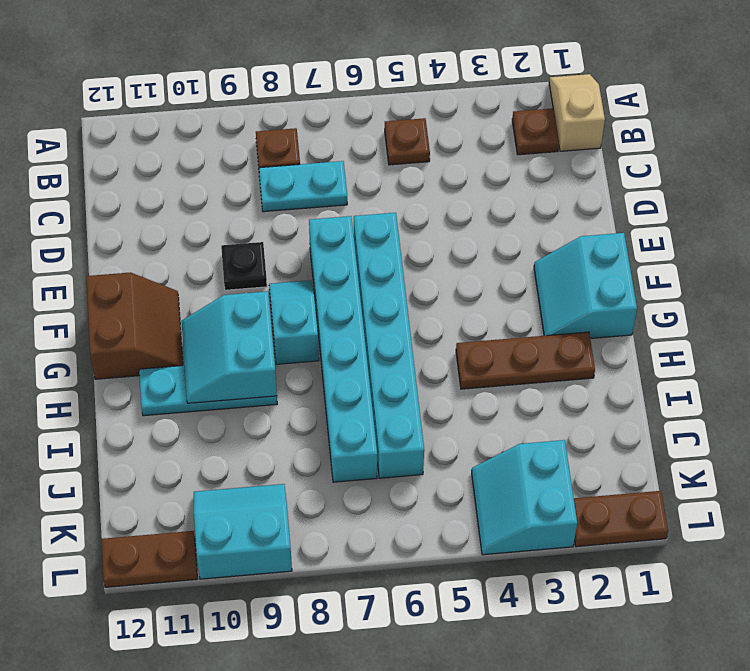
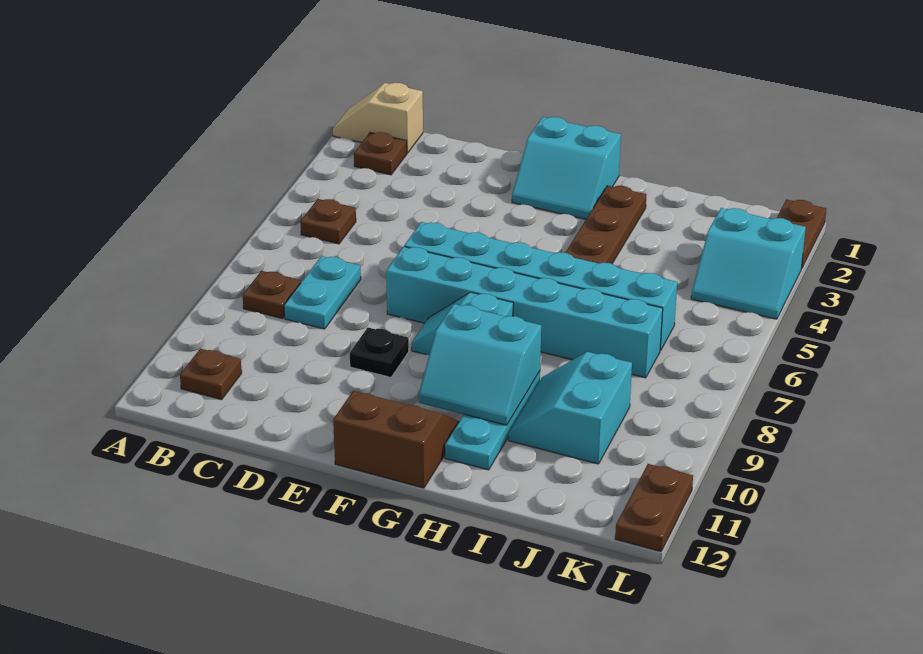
none -> brown 1x1 plate [180,349,242,400]
cyan 2x2 slope [194,484,292,579] -> cyan 2x2 slope moved to [509,352,632,464]

